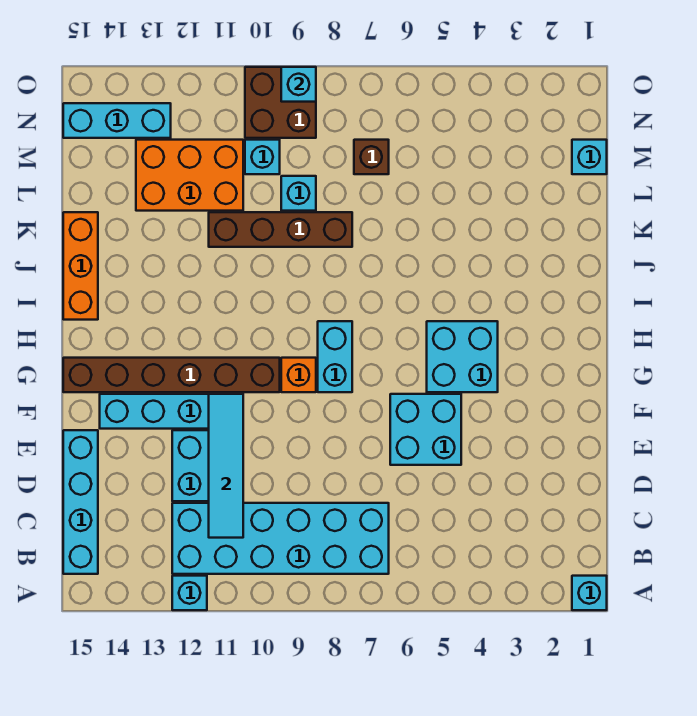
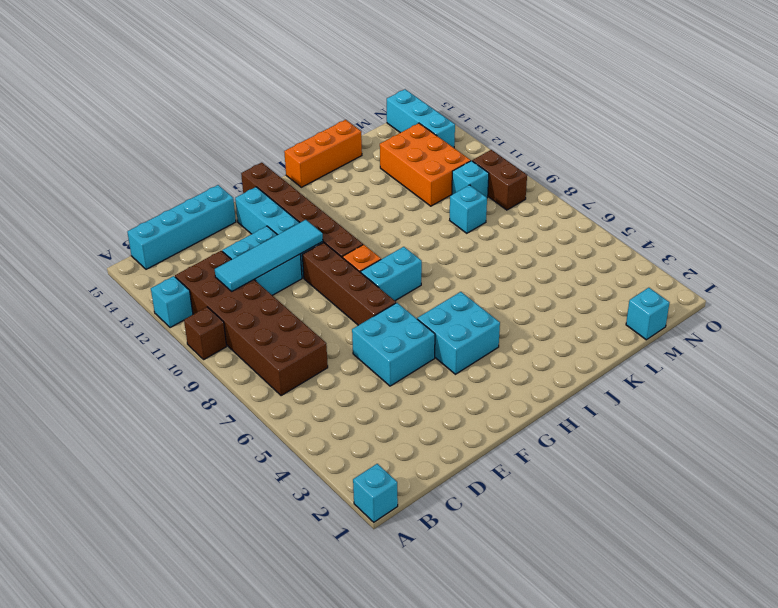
cyan 2x6 brick [172,503,389,574] -> brown 2x6 brick [175,251,328,396]
brown 1x4 brick [209,212,352,247] -> brown 1x4 brick moved to [302,242,396,325]
brown 1x1 brick [354,140,389,174] -> brown 1x1 brick moved to [184,307,227,359]
brown 2x2 brick [245,67,316,138] -> brown 1x2 brick [472,150,527,210]
cyan 1x1 brick [281,67,316,102] -> none

